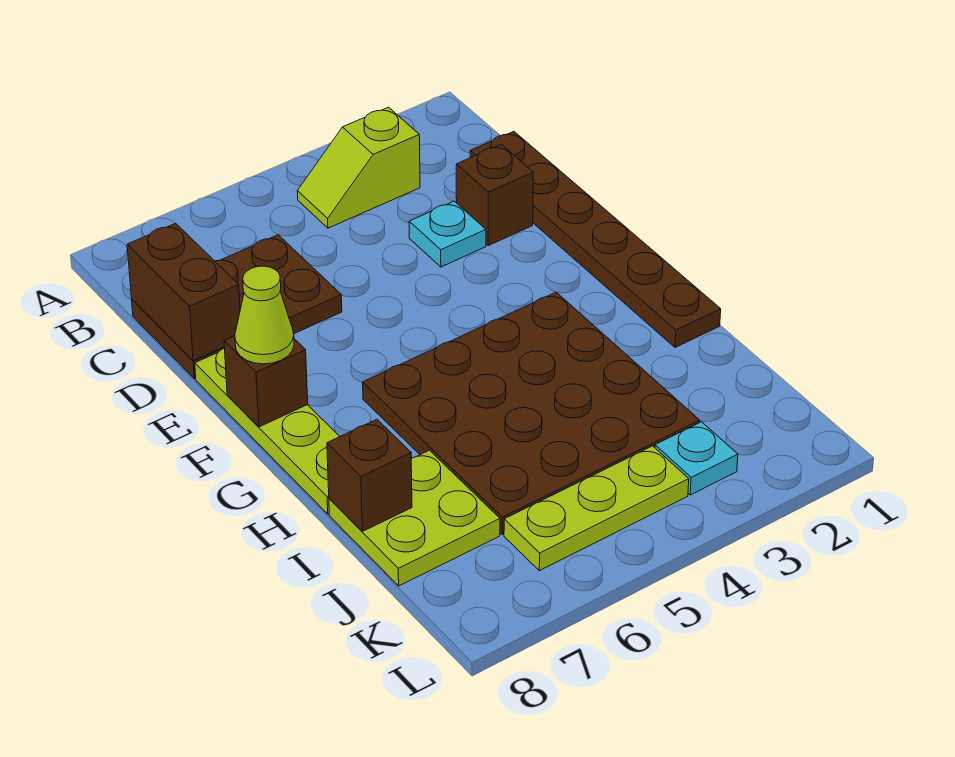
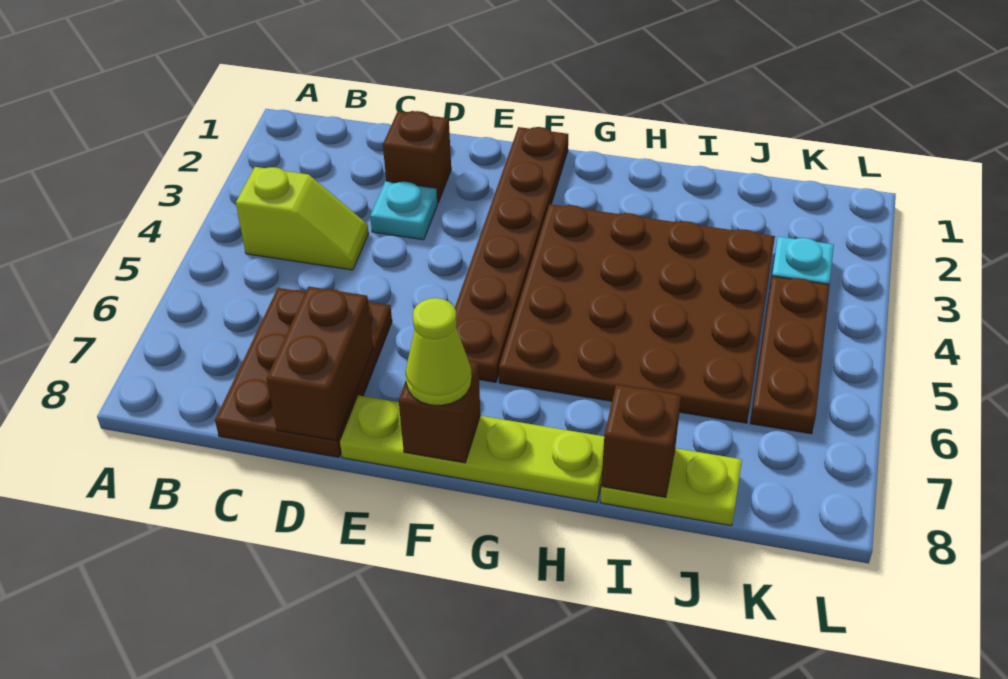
lime 1x2 slope [297,107,420,228] -> lime 1x2 slope turned to [236,167,369,270]
brown 1x6 plate [470,131,721,348] -> brown 1x6 plate turned to [455,127,568,382]
brown 1x2 brick [127,223,240,361] -> brown 1x2 brick turned to [267,287,373,441]
lime 2x2 plate [329,450,500,586] -> lime 1x2 plate [600,448,742,526]
lime 1x3 plate [504,446,689,571] -> brown 1x3 plate [750,276,830,434]

